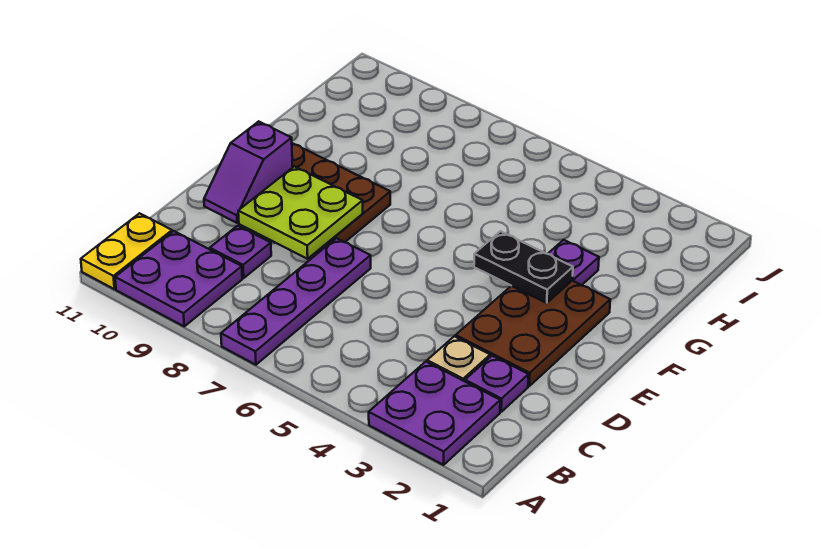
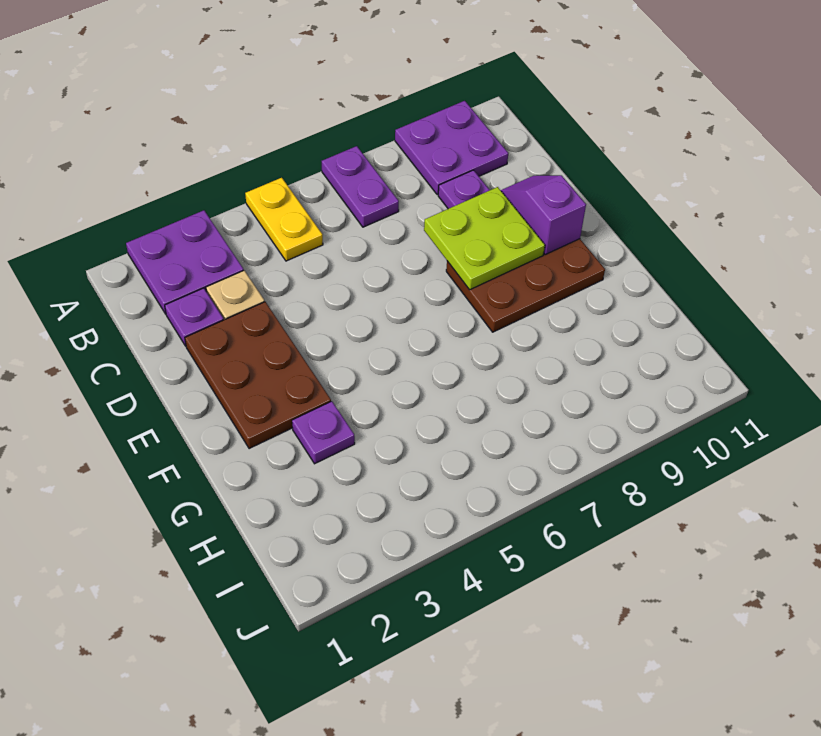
purple 1x4 plate [221,238,371,365] -> purple 1x2 plate [322,146,399,227]
yellow 1x2 plate [81,213,172,289] -> yellow 1x2 plate moved to [245,178,323,261]
black 1x2 plate [474,231,573,303] -> none

